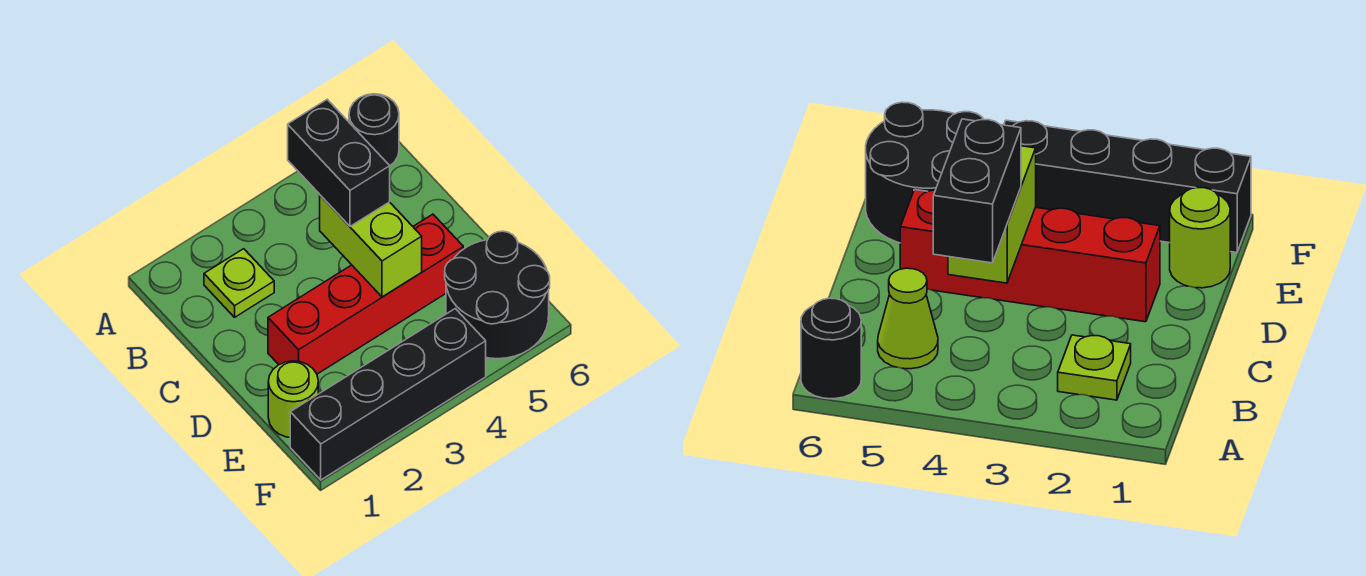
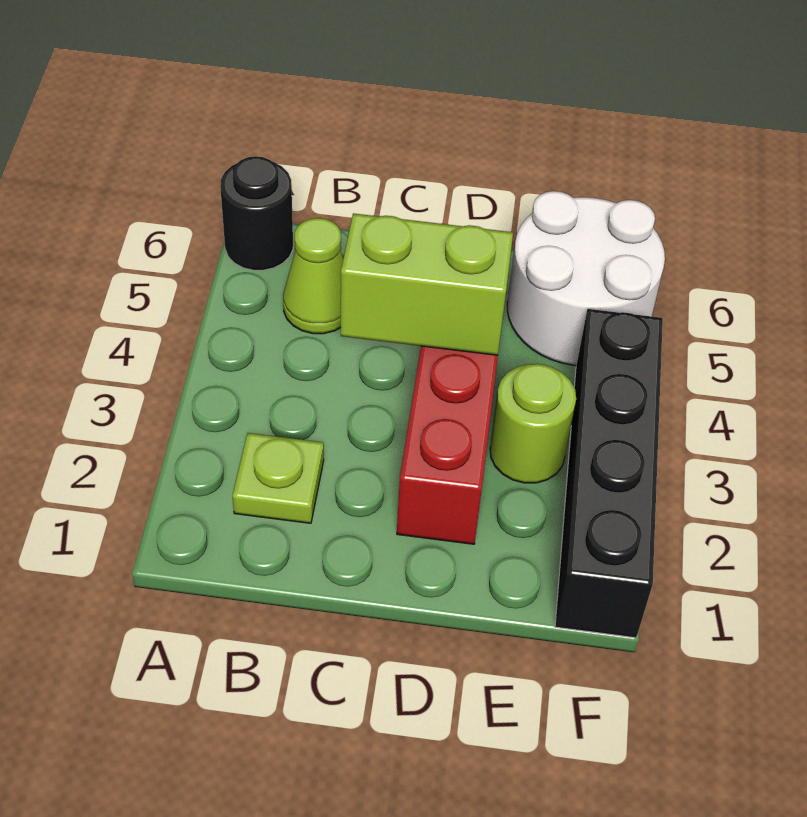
black 1x2 brick [288,99,390,226] -> none
lime 1x1 round brick [268,361,318,437] -> lime 1x1 round brick moved to [490,364,576,483]
black 2x2 round brick [445,231,550,359] -> white 2x2 round brick [507,191,665,366]

